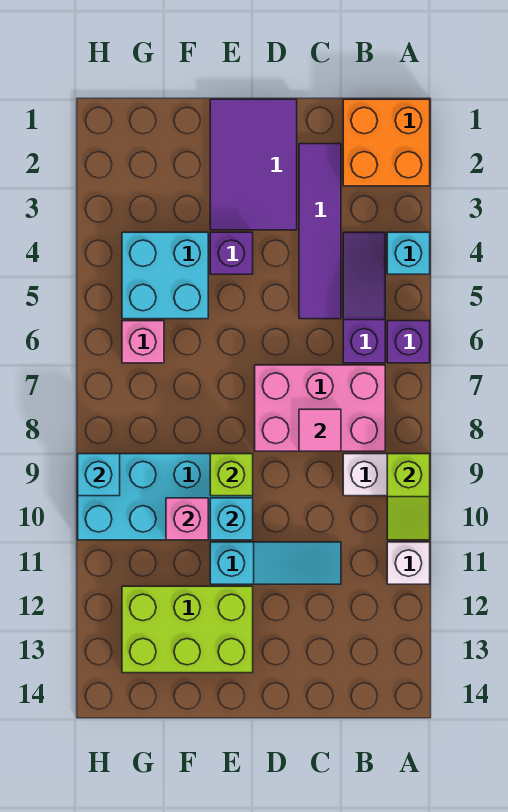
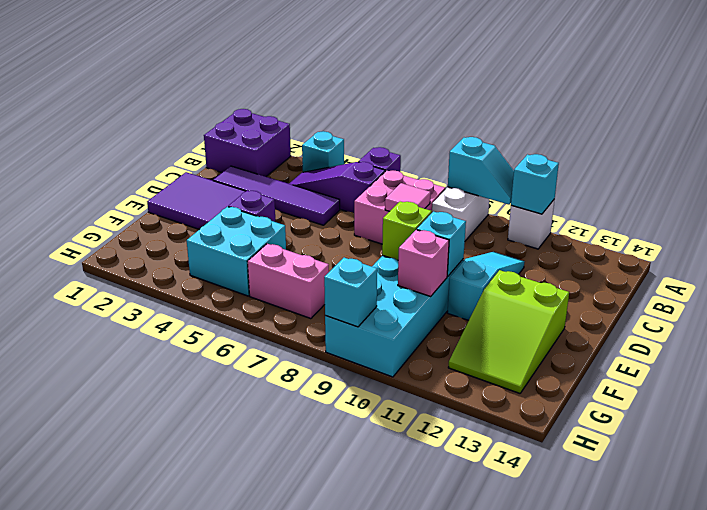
orange 2x2 brick [343,99,430,186] -> purple 2x2 brick [204,109,291,177]
lime 1x2 slope [387,454,430,540] -> cyan 1x2 slope [448,137,514,205]
none -> cyan 1x1 brick [511,154,559,214]
pink 2x3 brick [255,365,385,451] -> pink 2x2 brick [354,171,445,244]
lime 2x3 brick [122,586,253,673] -> lime 2x3 slope [448,270,569,393]
pink 1x1 brick [122,321,164,363] -> pink 1x2 brick [248,244,329,319]

